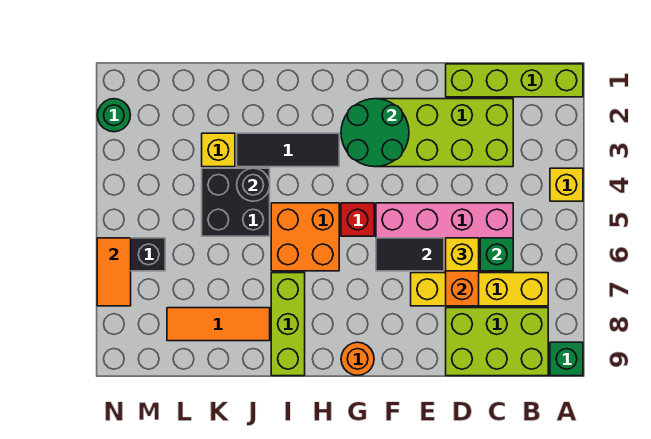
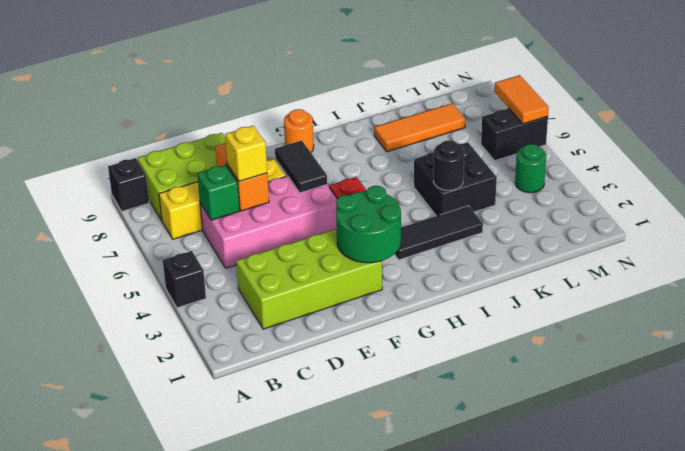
lime 1x4 brick [446,64,583,97] -> none
yellow 1x1 brick [550,168,583,201] -> black 1x1 brick [163,251,206,308]
green 1x1 brick [550,342,583,376] -> black 1x1 brick [108,158,149,211]
black 1x2 tile [376,238,444,271] -> black 1x2 tile turned to [275,141,327,193]
orange 2x2 brick [271,203,339,271] -> none
lime 1x3 brick [271,273,305,376] -> none
yellow 1x1 brick [202,133,235,167] -> none
green 1x1 round brick [97,99,130,132] -> green 1x1 round brick moved to [515,144,546,193]

